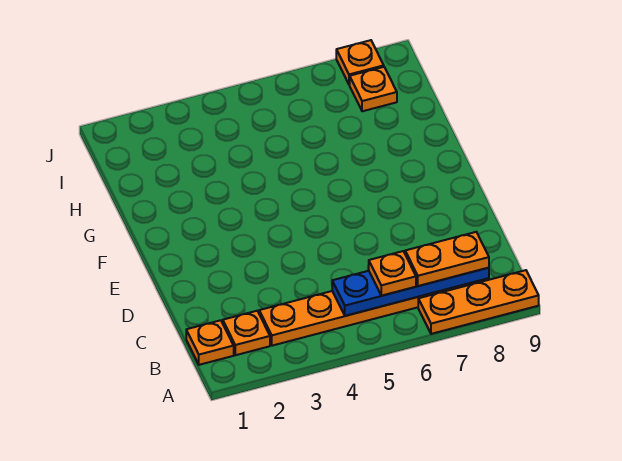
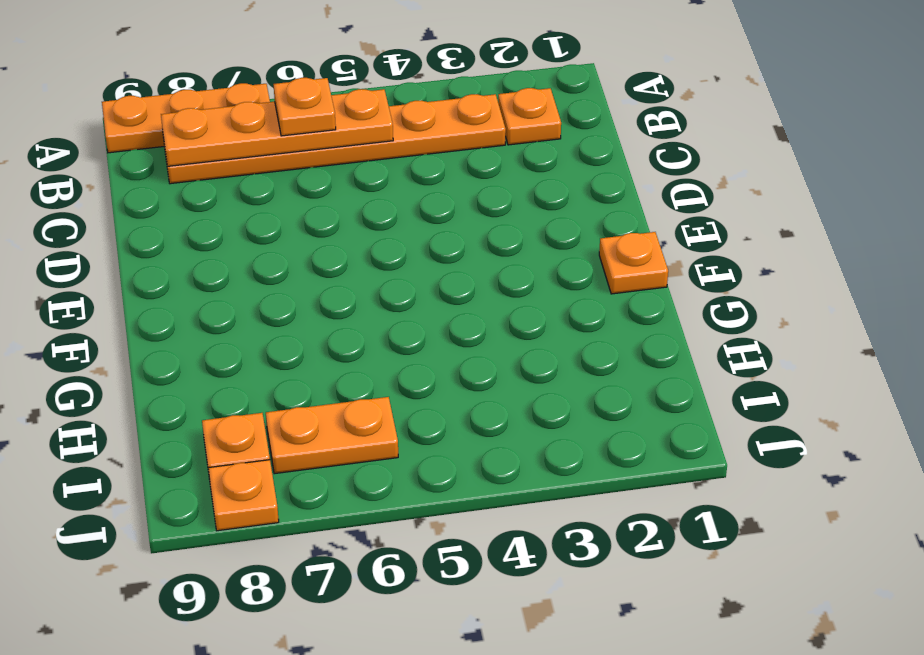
orange 1x1 plate [186,320,234,365] -> orange 1x1 plate moved to [599,232,668,294]
blue 1x4 plate [332,268,489,316] -> orange 1x4 plate [161,89,393,166]
orange 1x2 plate [405,232,489,286] -> orange 1x2 plate moved to [266,397,398,474]

